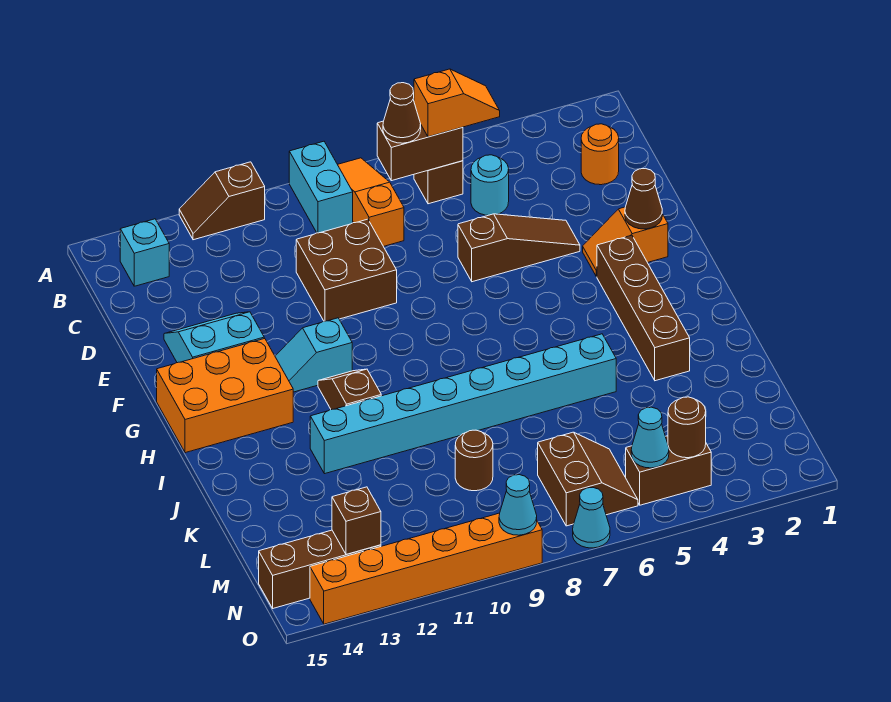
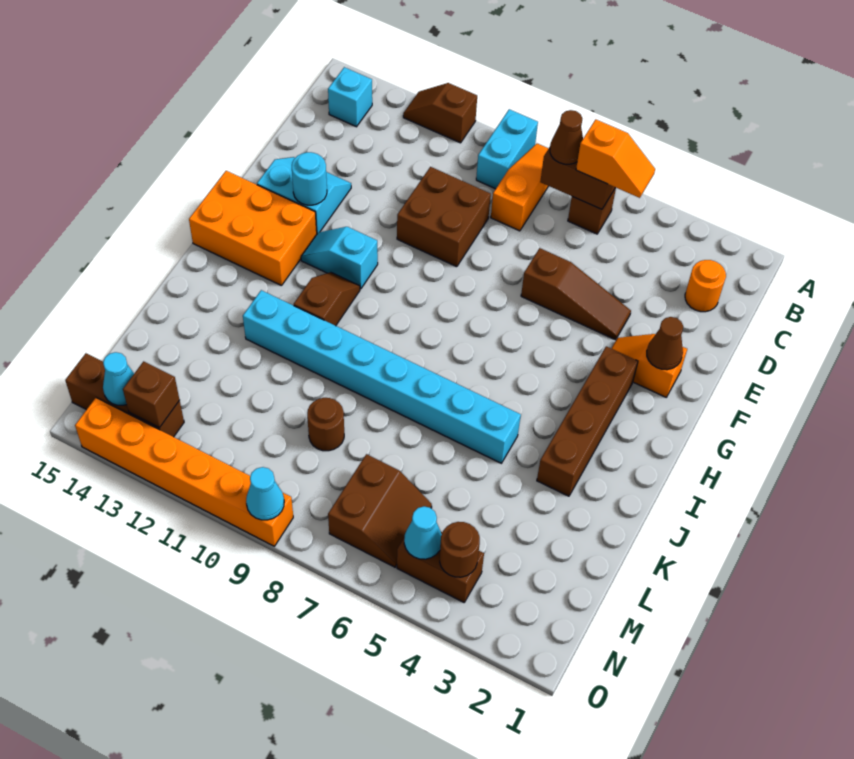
cyan 1x1 round brick [471,155,509,215] -> cyan 1x1 round brick moved to [292,152,327,205]
cyan 1x1 cone [573,488,610,548] -> cyan 1x1 cone moved to [103,352,134,405]

